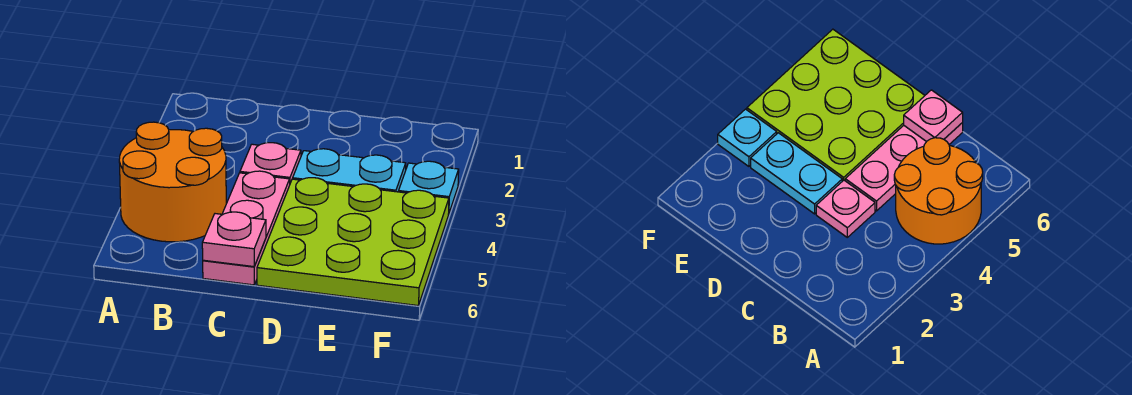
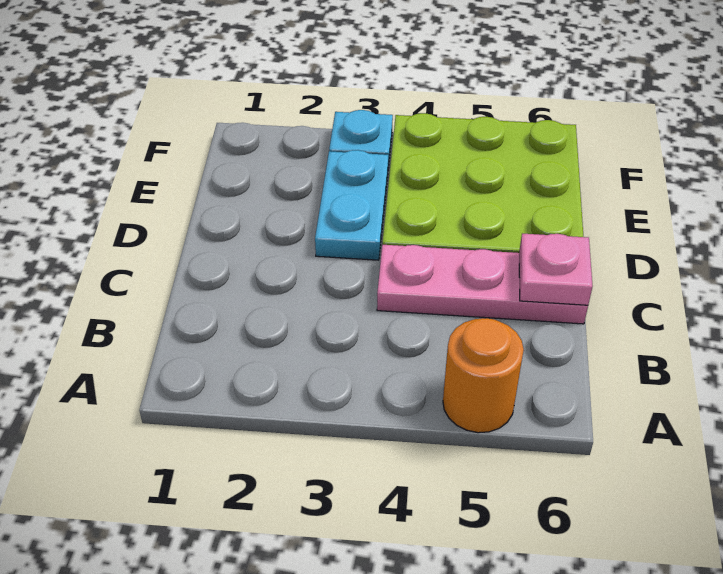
orange 2x2 round brick [119,122,226,242] -> orange 1x1 round brick [443,318,524,433]
pink 1x1 plate [240,143,301,183] -> none

